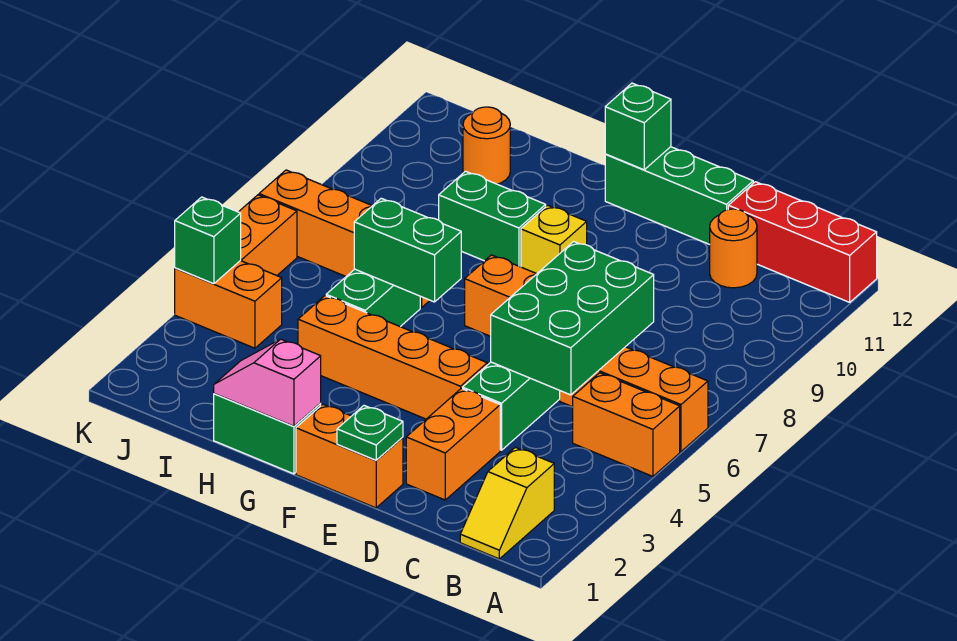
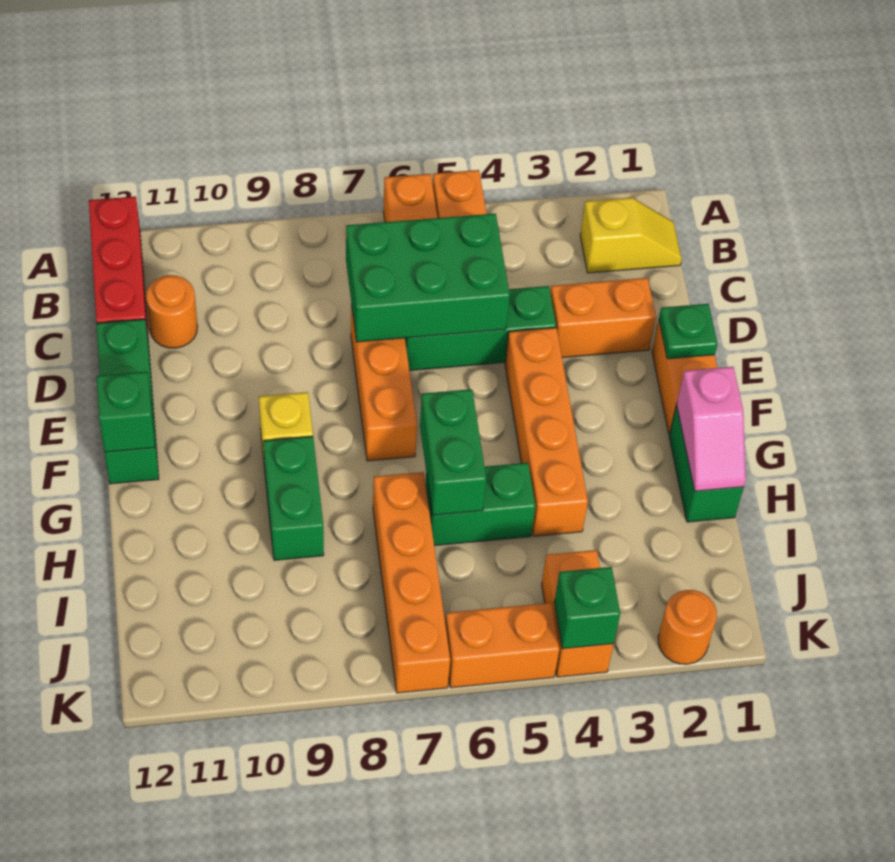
orange 1x1 round brick [463,107,510,184] -> orange 1x1 round brick moved to [658,590,717,664]

